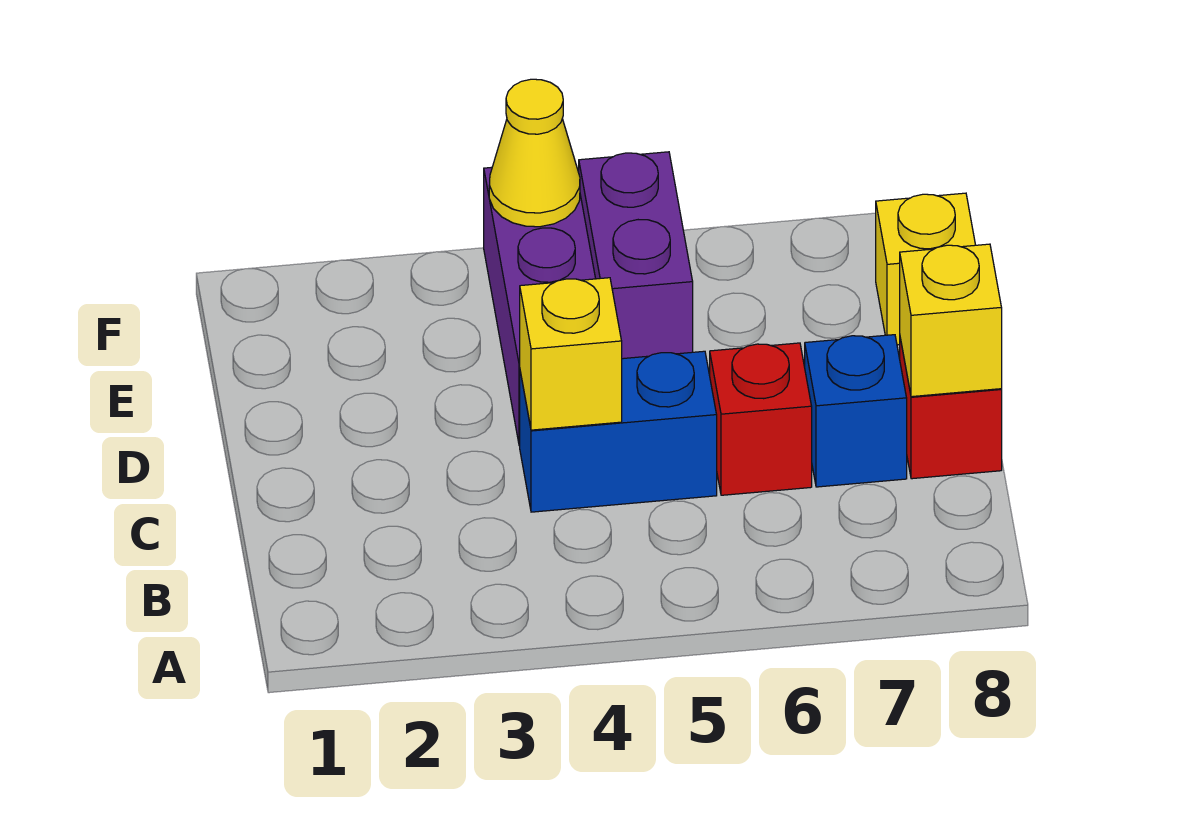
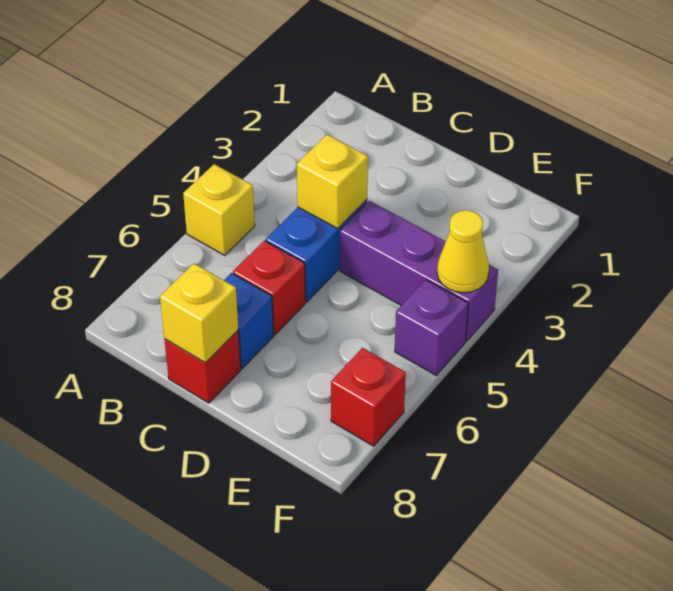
purple 1x2 brick [579,152,693,359] -> purple 1x1 brick [395,280,468,375]
yellow 1x1 brick [876,193,975,345] -> yellow 1x1 brick moved to [183,164,255,255]
none -> red 1x1 brick [331,348,406,446]

